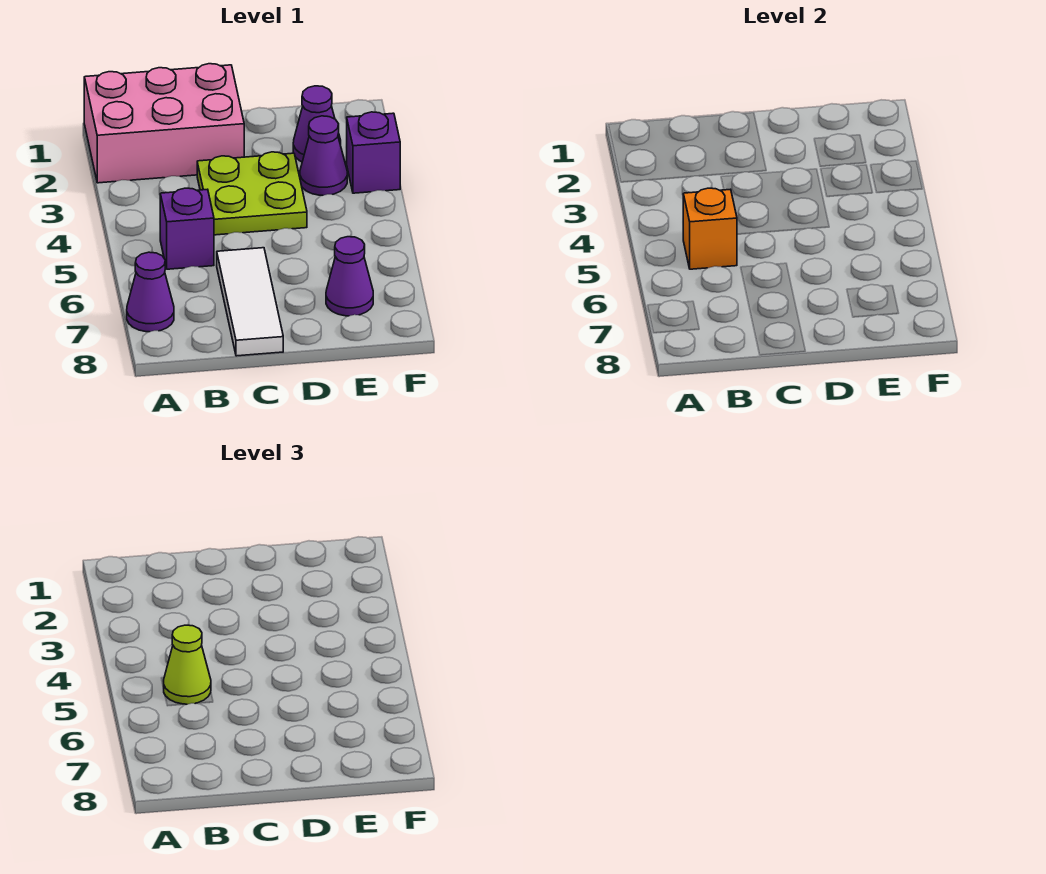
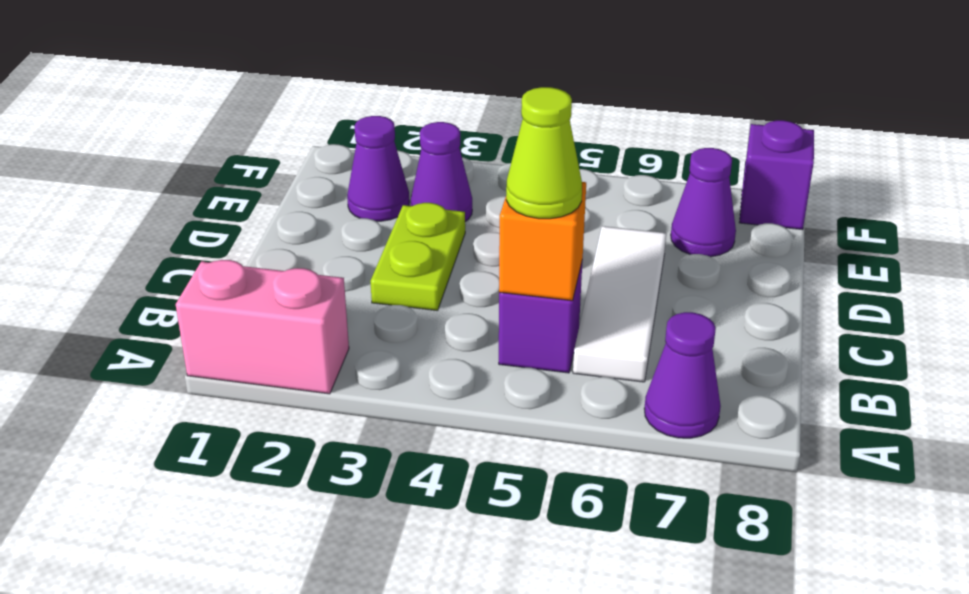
pink 2x3 brick [84,64,244,183] -> pink 1x2 brick [176,260,349,394]
lime 2x2 plate [197,152,307,235] -> lime 1x2 plate [370,203,465,311]
white 1x3 tile [217,248,283,356] -> white 1x3 tile turned to [573,226,666,382]
purple 1x1 brick [347,112,400,193] -> purple 1x1 brick moved to [739,120,814,230]

